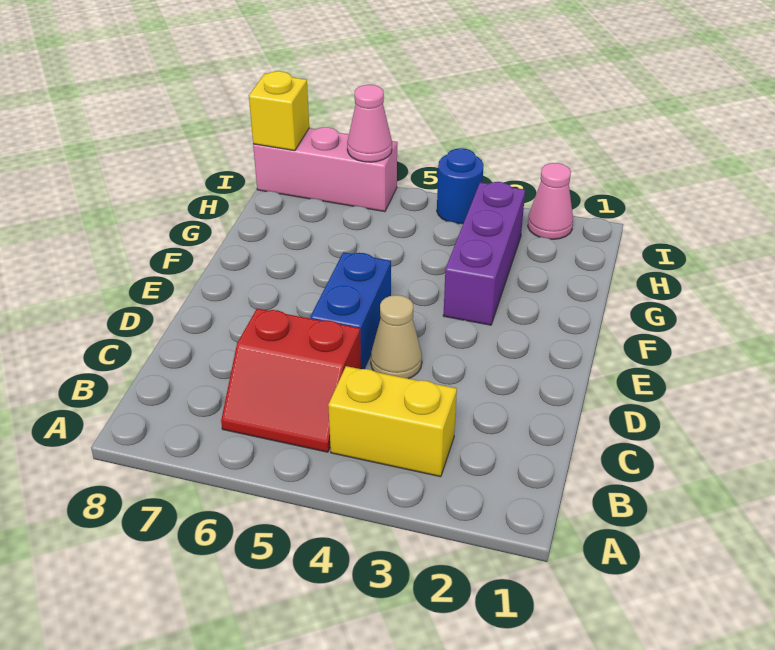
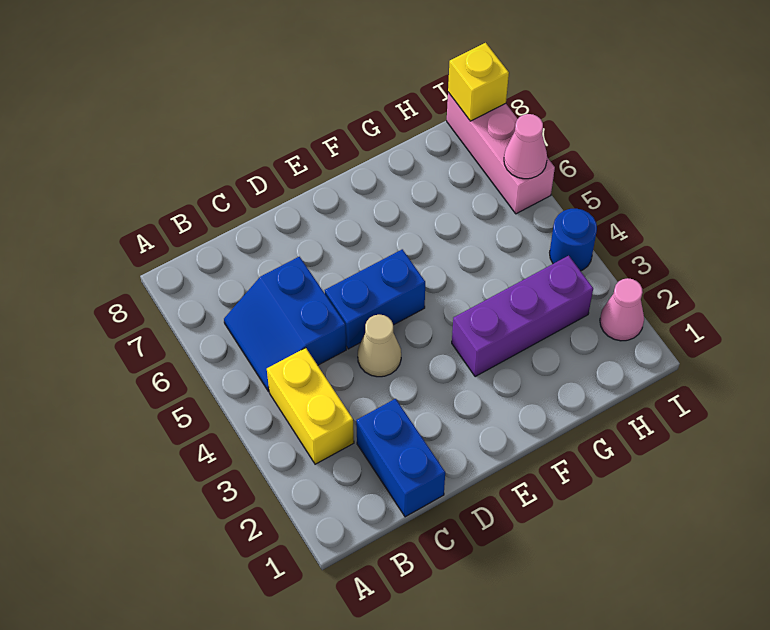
red 2x2 slope [221,309,361,452] -> blue 2x2 slope [224,257,346,392]
none -> blue 1x2 brick [356,399,445,517]

